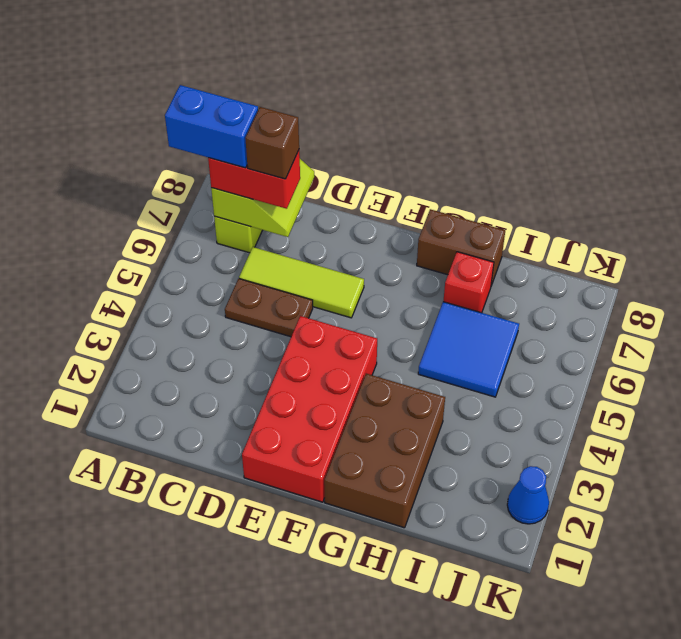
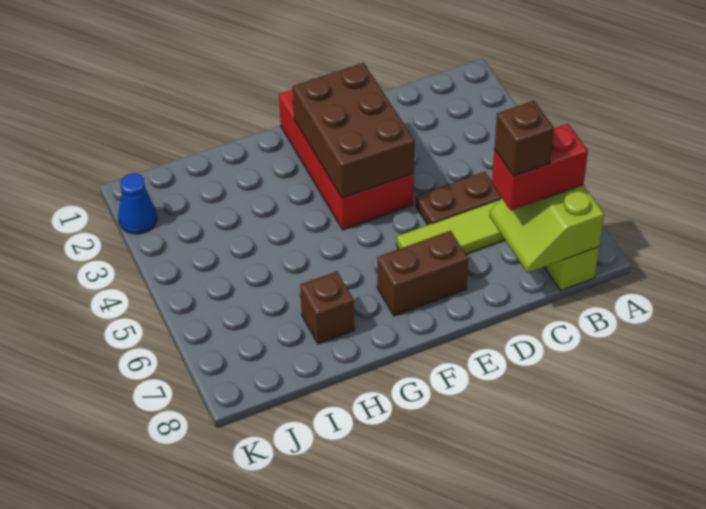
blue 1x2 brick [165,85,258,168] -> none
brown 2x3 brick [324,374,445,528] -> brown 2x3 brick moved to [293,63,415,198]
brown 1x2 brick [417,209,505,286] -> brown 1x2 brick moved to [377,231,468,316]
blue 2x2 tile [418,302,519,397] -> none
red 1x1 brick [443,252,494,313] -> brown 1x1 brick [300,271,354,344]

